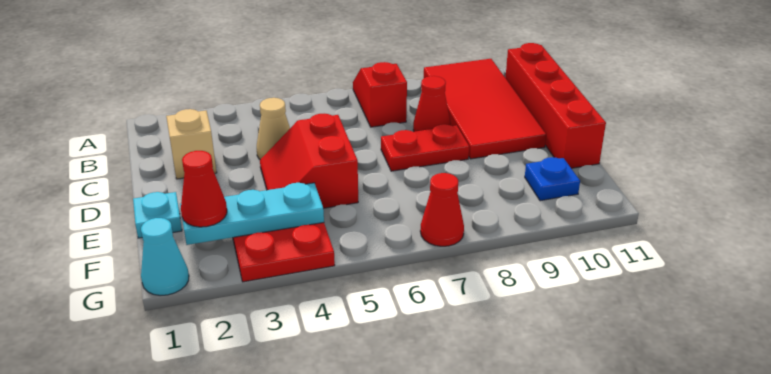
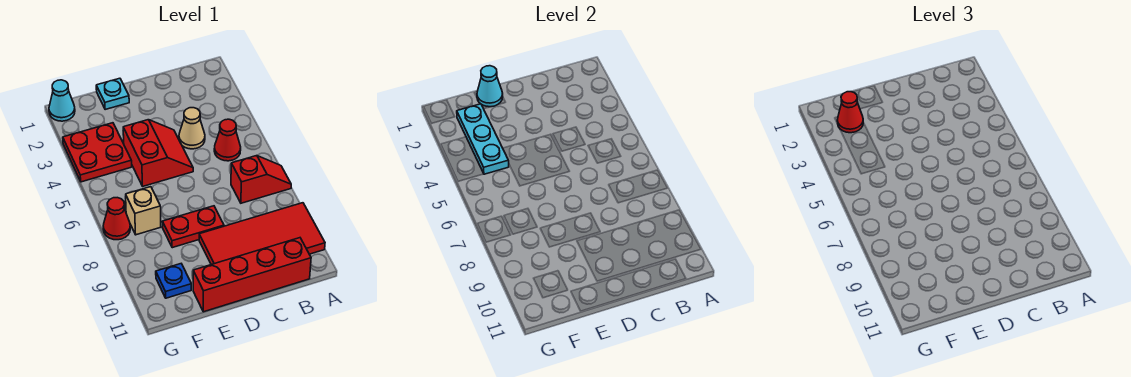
tan 1x1 brick [166,109,217,179] -> tan 1x1 brick moved to [125,187,161,235]
red 1x1 cone [413,76,451,132] -> red 1x1 cone moved to [214,119,241,161]
red 2x2 slope [260,114,358,208] -> red 2x2 slope turned to [123,120,193,186]
red 1x2 plate [381,124,469,171] -> red 1x2 plate turned to [162,206,224,248]
none -> cyan 1x1 cone [477,66,503,107]

